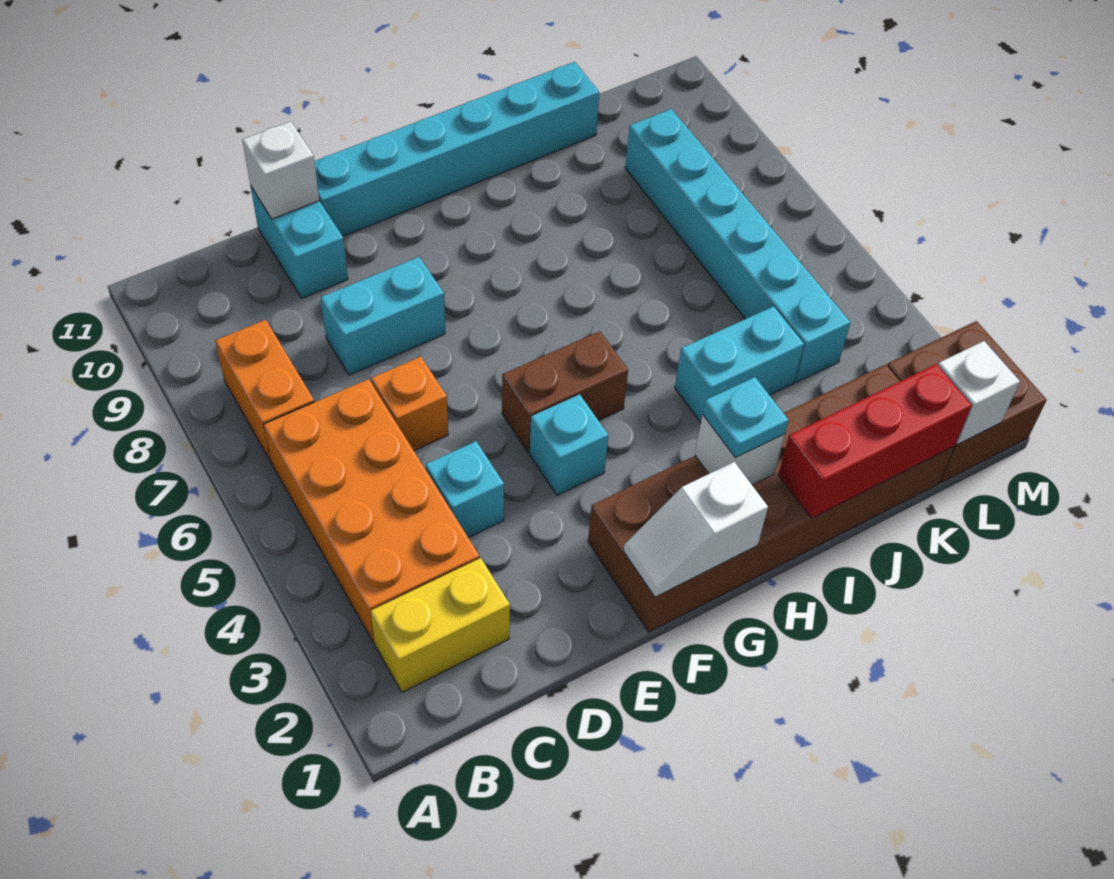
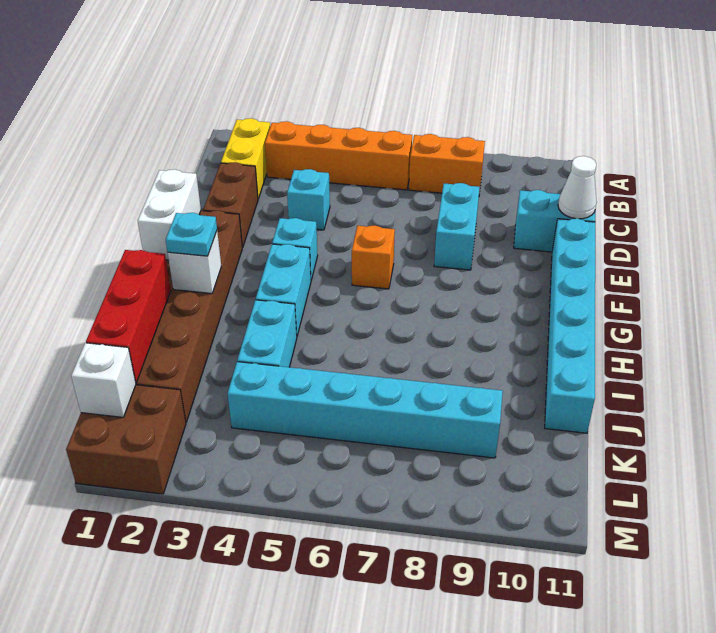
orange 2x4 brick [263,379,479,643] -> orange 1x4 brick [265,121,412,190]
orange 1x1 brick [371,357,448,450] -> orange 1x1 brick moved to [352,226,395,289]
white 1x1 brick [242,121,319,219] -> white 1x1 cone [558,156,597,219]
white 1x2 slope [623,462,768,597] -> white 1x2 brick [138,169,201,260]
brown 1x2 brick [502,331,628,453] -> brown 1x2 brick moved to [203,162,258,247]
none -> cyan 1x2 brick [256,244,311,336]

